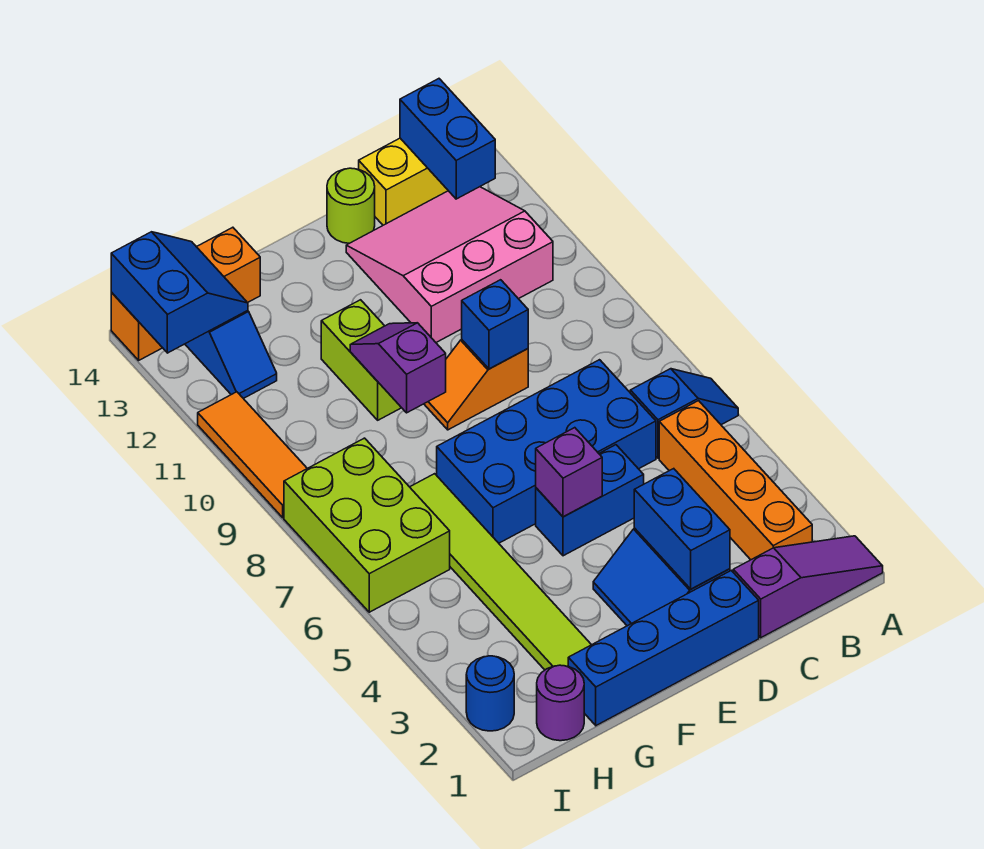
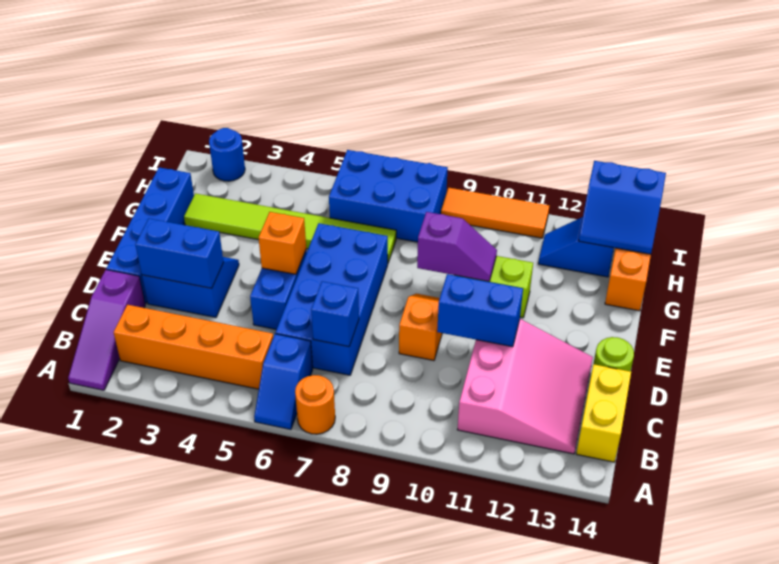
none -> orange 1x1 round brick [295,375,335,434]
blue 1x2 brick [400,79,495,199] -> blue 1x2 brick moved to [437,274,523,347]
blue 1x1 brick [462,280,528,369] -> blue 1x1 brick moved to [311,281,359,347]
purple 1x1 brick [536,428,602,517] -> orange 1x1 brick [258,212,306,274]
purple 1x1 round brick [537,665,584,741] -> none
lime 2x3 brick [284,438,450,612] -> blue 2x3 brick [329,150,448,242]

